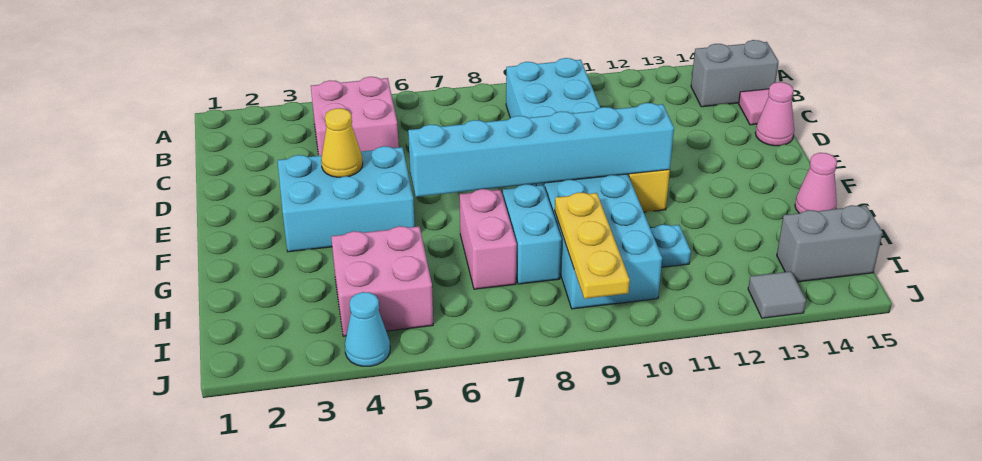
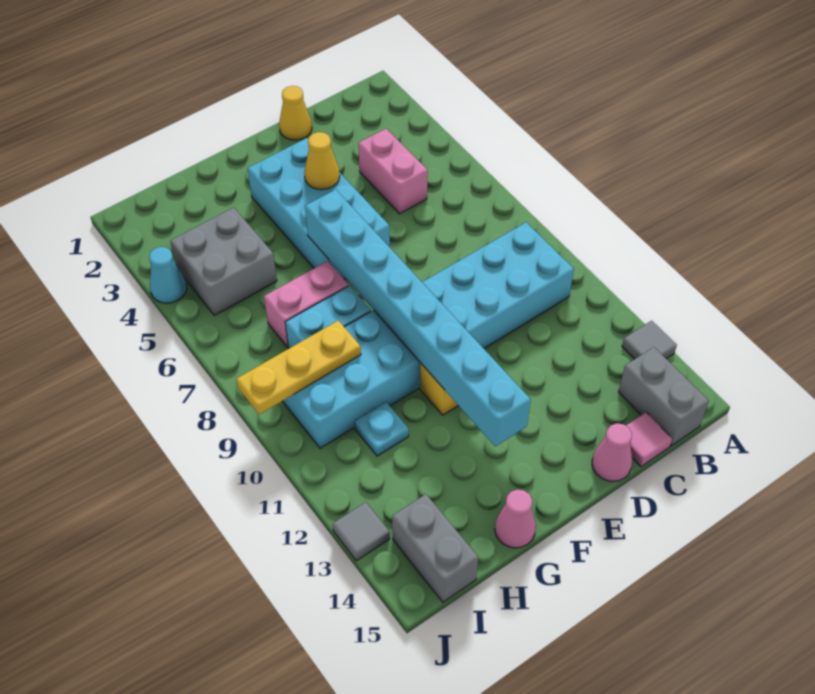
none -> grey 1x1 tile [622,321,677,359]
pink 2x2 brick [311,77,399,156] -> pink 1x2 brick [358,128,428,214]
none -> yellow 1x1 cone [279,86,312,140]
cyan 2x3 brick [278,146,415,252] -> cyan 2x4 brick [248,138,390,279]
cyan 1x6 brick [408,103,674,197] -> cyan 1x8 brick [305,190,531,446]
pink 2x2 brick [331,226,433,336] -> grey 2x2 brick [170,208,277,315]

